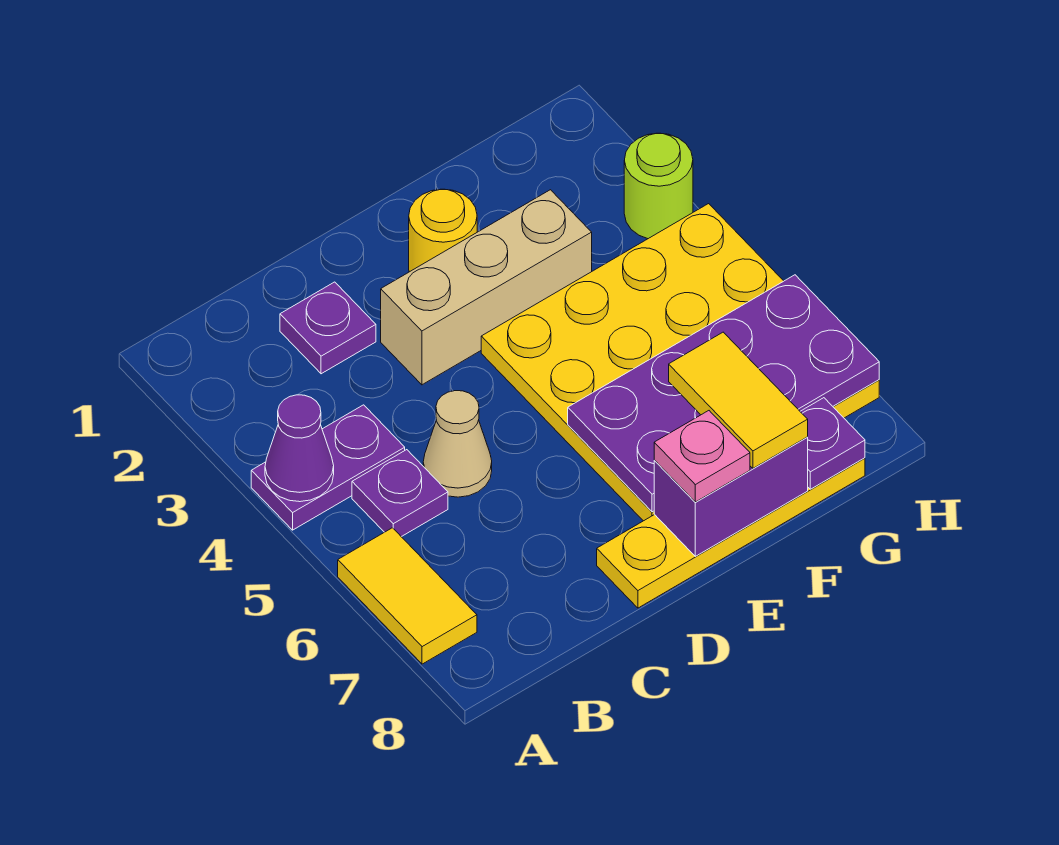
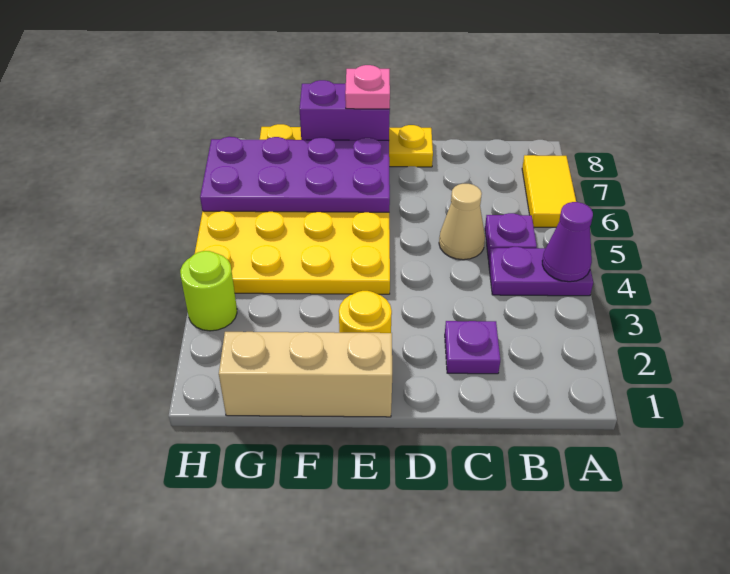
tan 1x3 brick [381,190,592,385] -> tan 1x3 brick moved to [219,332,392,417]
yellow 1x2 tile [669,332,808,468] -> none
purple 1x1 plate [800,398,865,489] -> none

